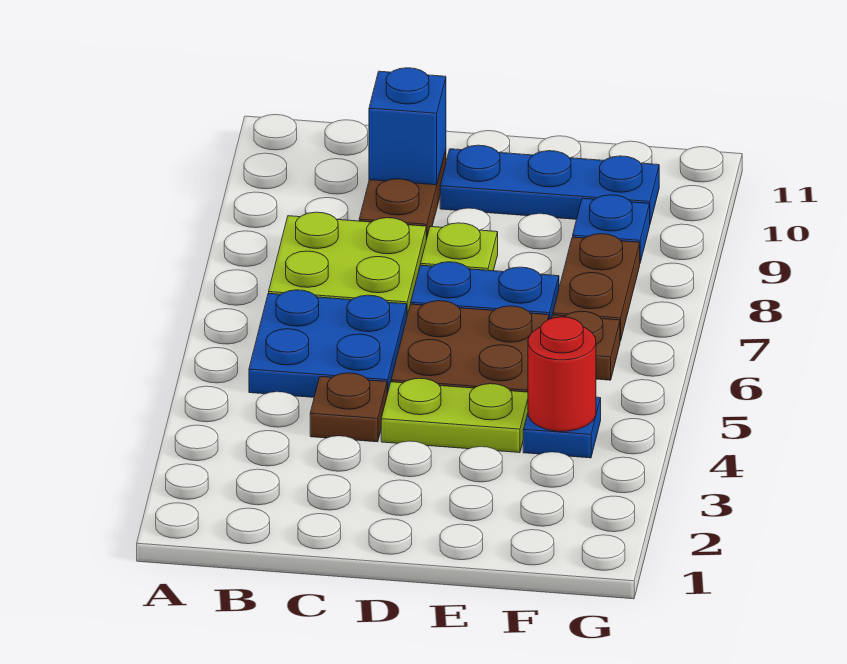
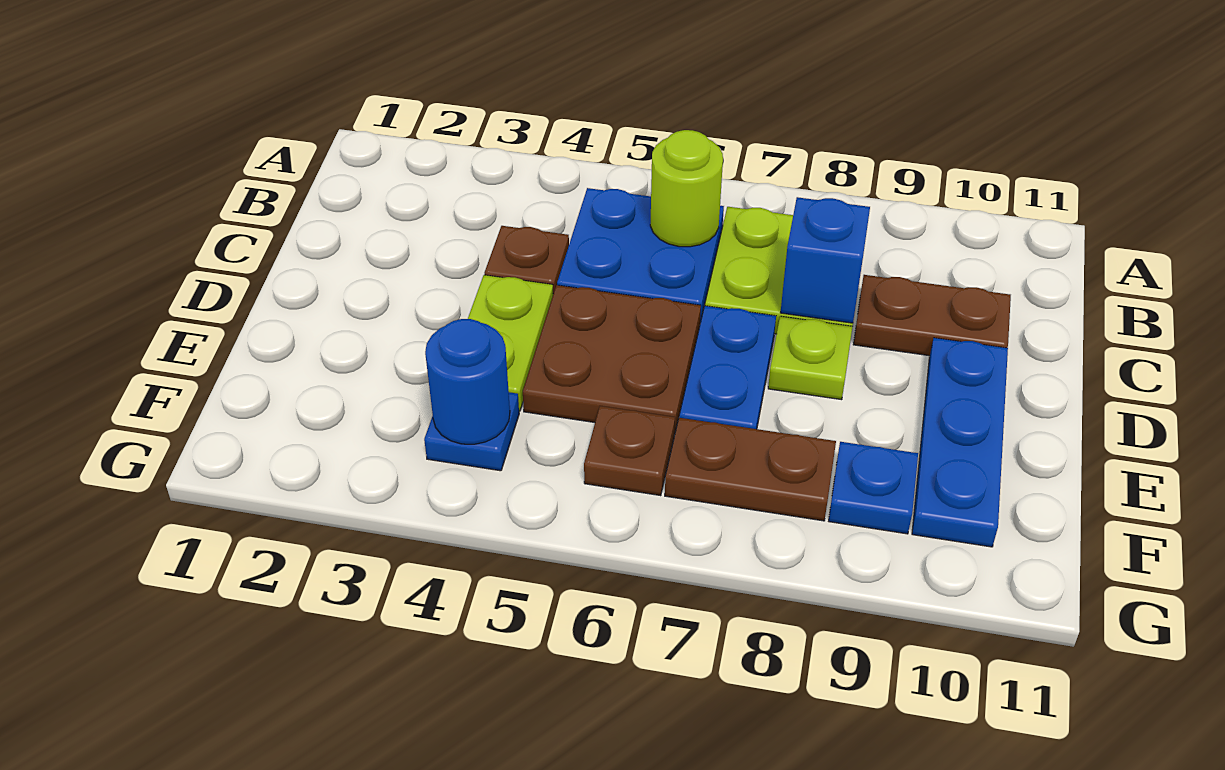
none -> lime 1x1 round brick [650,130,723,247]
blue 1x1 brick [369,68,446,185] -> blue 1x1 brick moved to [781,197,870,323]
red 1x1 round brick [528,317,596,431] -> blue 1x1 round brick [425,319,510,444]

